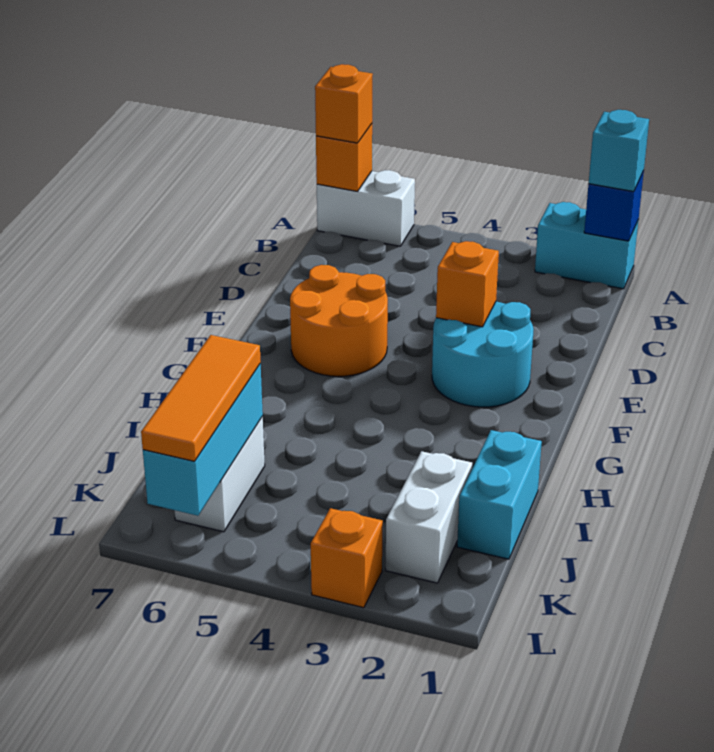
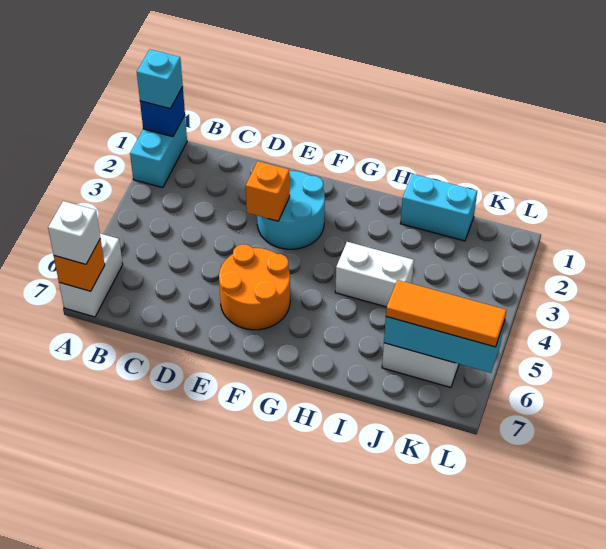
orange 1x1 brick [315,64,373,143] -> white 1x1 brick [48,201,100,264]
white 1x2 brick [386,451,472,583] -> white 1x2 brick moved to [335,242,414,307]
orange 1x1 brick [311,508,383,608] -> none

